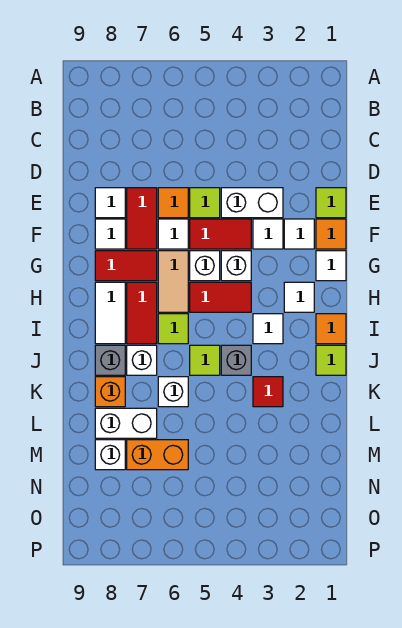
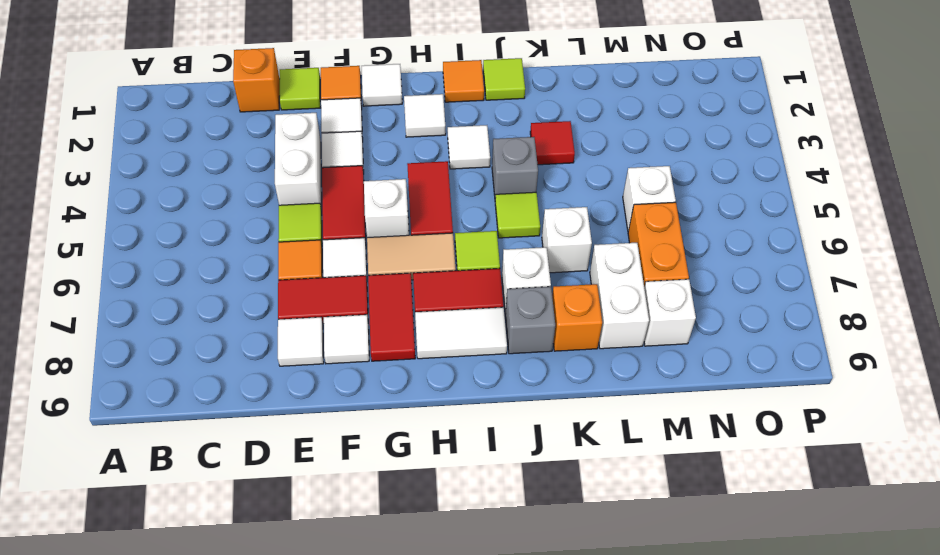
none -> orange 1x1 brick [233,48,280,112]
white 1x1 brick [221,251,251,281] -> white 1x1 brick moved to [623,166,676,231]

